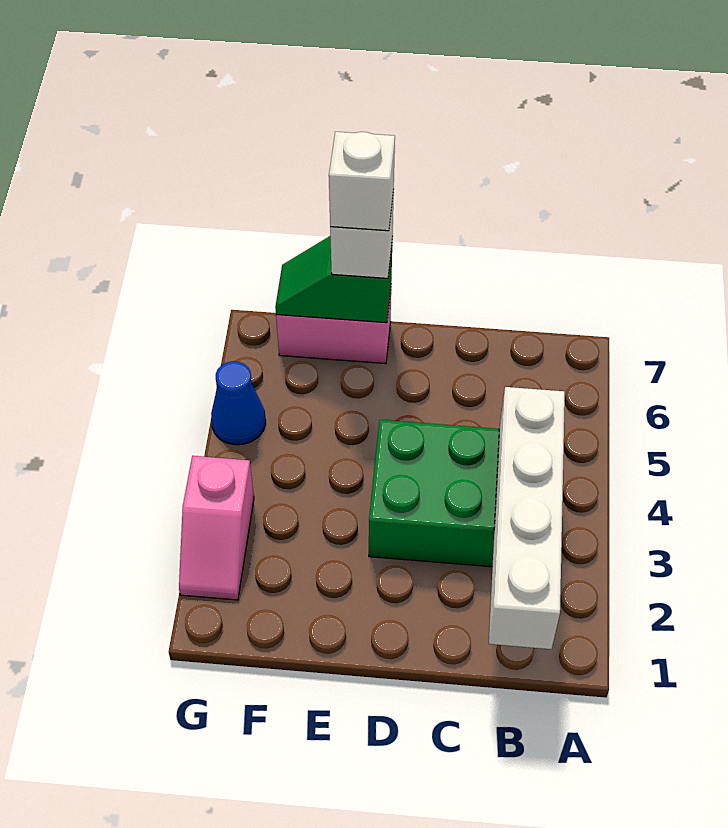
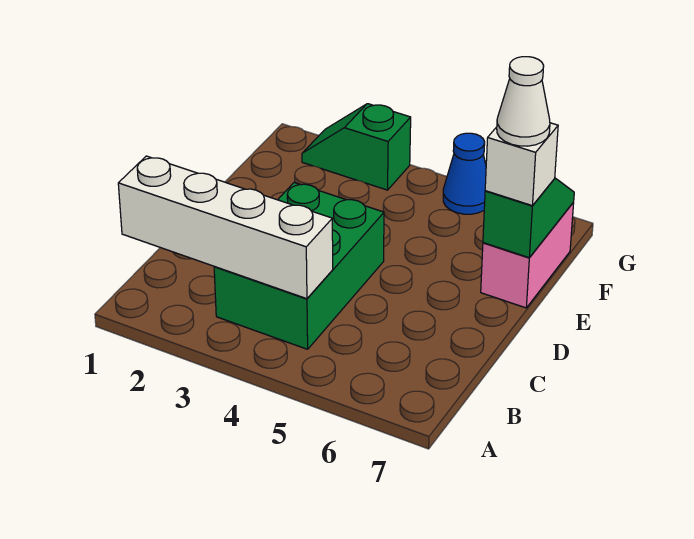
white 1x1 brick [329,132,395,231] -> white 1x1 cone [497,57,550,146]
pink 1x2 slope [179,456,254,600] -> green 1x2 slope [302,104,411,190]

